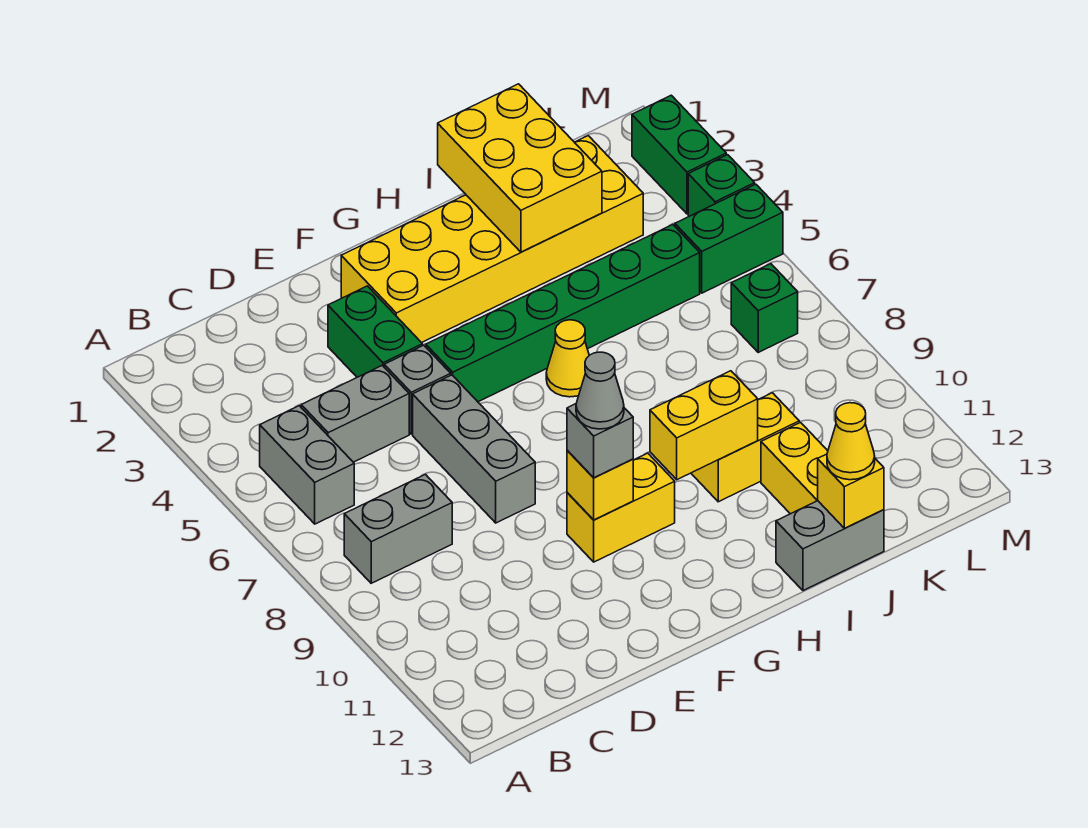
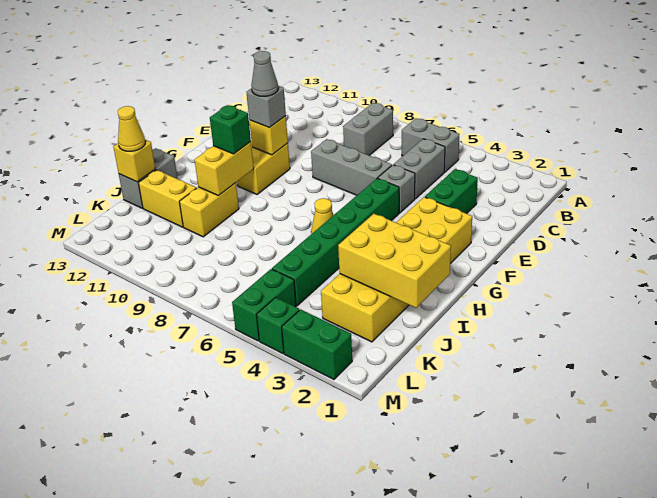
green 1x2 brick [328,286,422,377] -> green 1x2 brick turned to [425,169,478,214]
green 1x1 brick [731,264,798,352] -> green 1x1 brick moved to [210,105,251,154]

